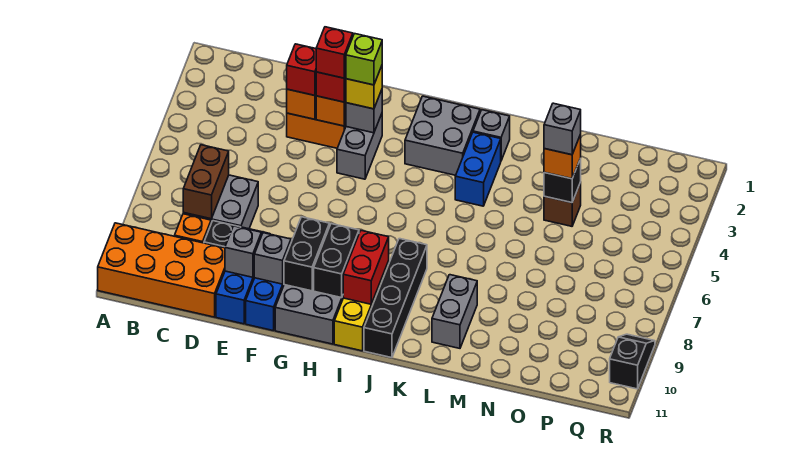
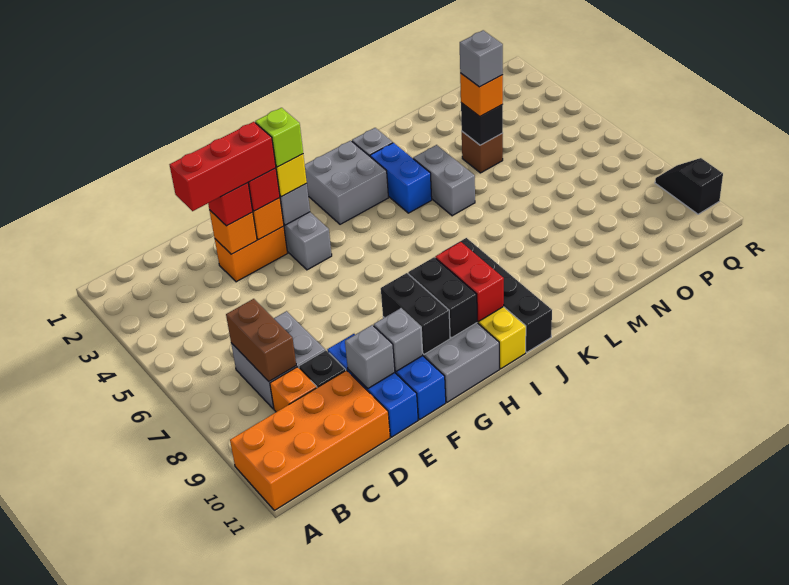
red 1x1 brick [316,27,353,78] -> red 1x3 brick [170,122,276,211]
grey 1x2 brick [432,275,477,348] -> grey 1x2 brick moved to [413,145,475,216]

